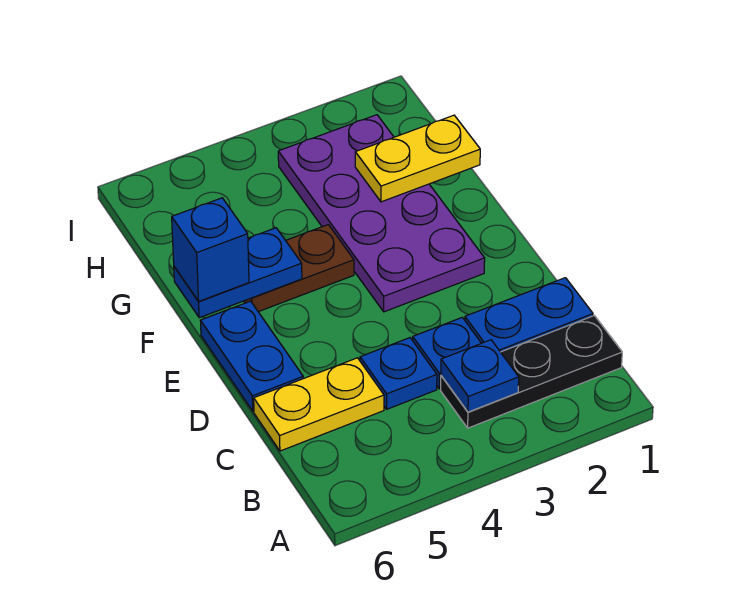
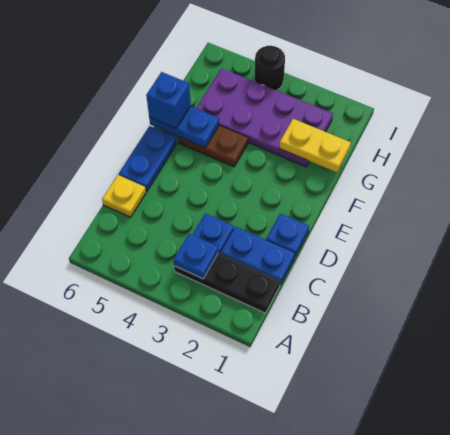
blue 1x1 plate [360,338,437,409] -> blue 1x1 plate moved to [266,213,309,256]
yellow 1x2 plate [254,358,384,451] -> yellow 1x1 plate [102,175,146,217]
purple 2x4 plate [278,115,485,312] -> purple 2x4 plate turned to [196,68,333,167]
none -> black 1x1 round brick [255,46,285,90]

